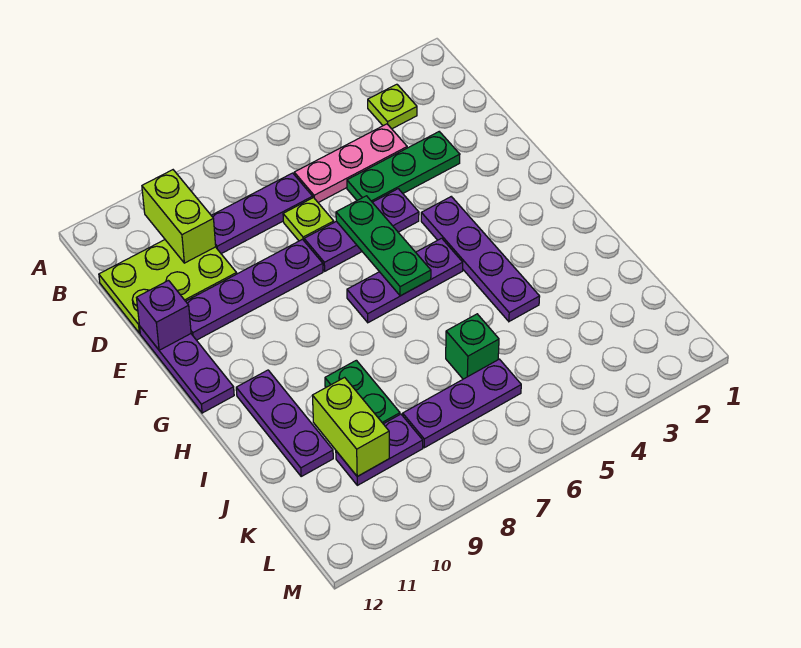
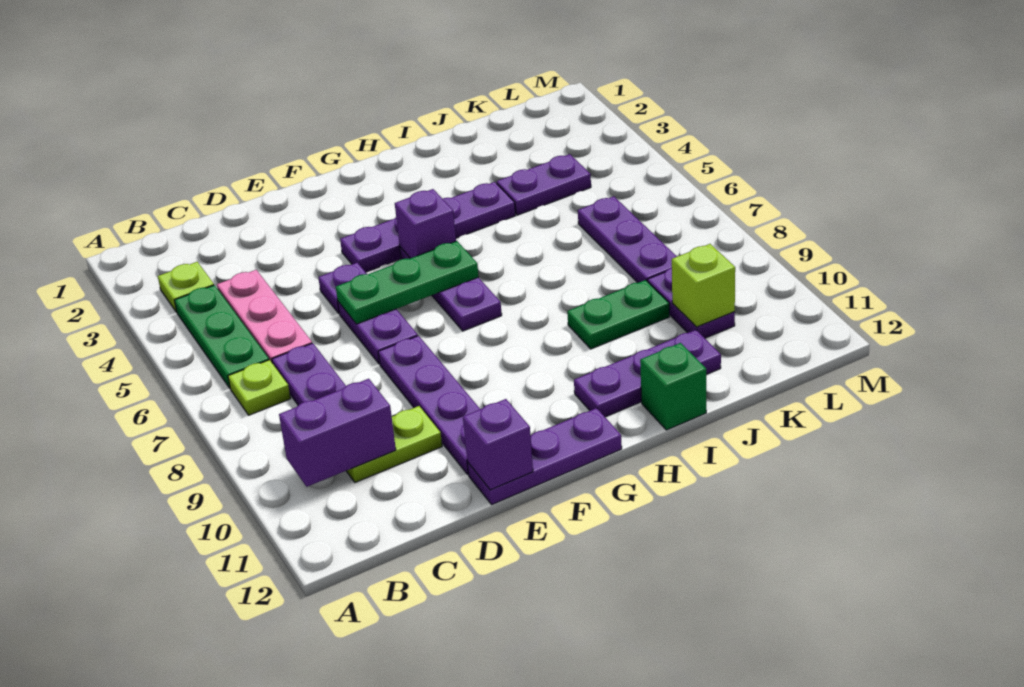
lime 1x2 brick [142,170,216,263] -> purple 1x2 brick [279,379,396,487]
lime 2x3 plate [99,240,237,333] -> lime 1x2 plate [347,406,442,482]
green 1x3 plate [347,132,460,202] -> green 1x3 plate moved to [175,285,269,388]
lime 1x1 plate [283,198,334,241] -> lime 1x1 plate moved to [228,360,291,415]
none -> purple 1x1 brick [395,189,456,258]
none -> purple 1x2 plate [496,154,591,215]
green 1x1 brick [446,314,499,379] -> green 1x1 brick moved to [640,343,706,430]
lime 1x2 brick [312,377,389,476] -> lime 1x1 brick [672,244,735,327]

